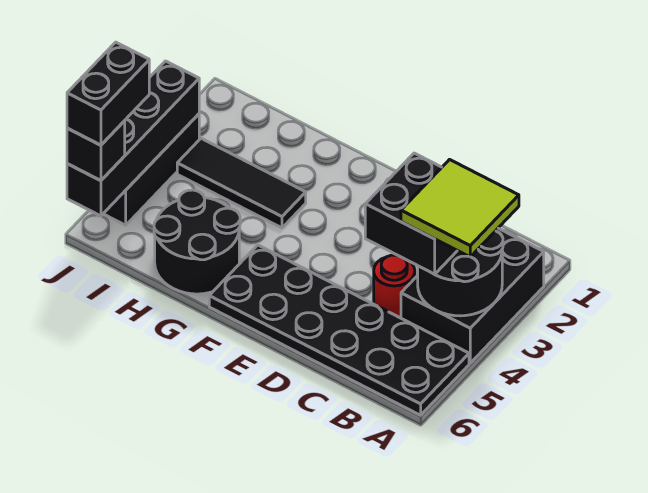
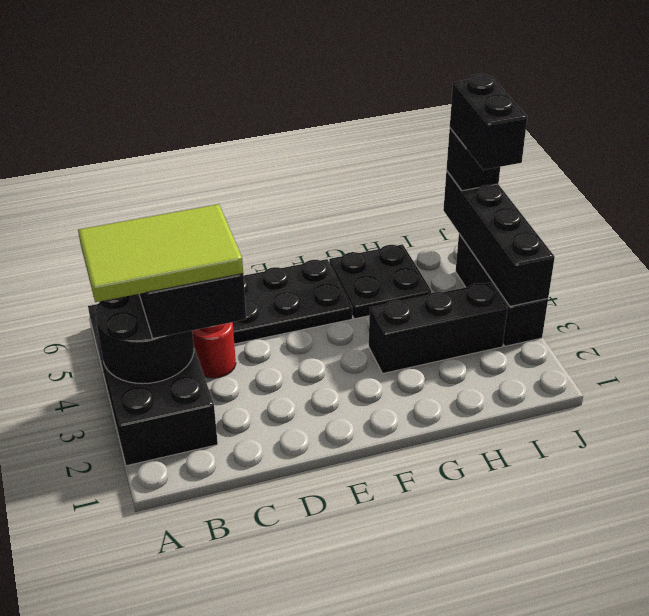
lime 2x2 tile [401,160,519,257] -> lime 2x3 tile [78,204,243,302]
black 1x3 tile [177,138,306,228] -> black 1x3 brick [369,282,508,373]
black 2x2 round brick [154,190,240,294] -> black 2x2 plate [329,244,431,319]

